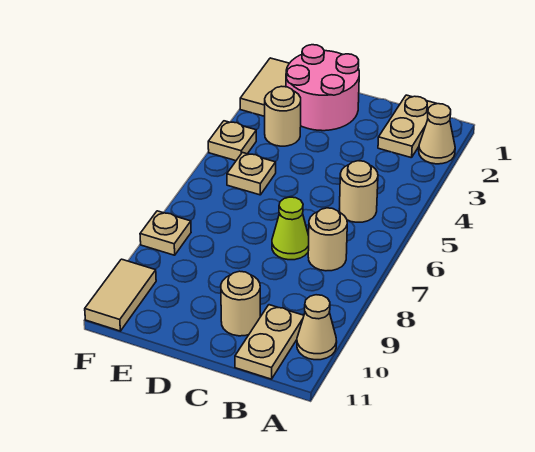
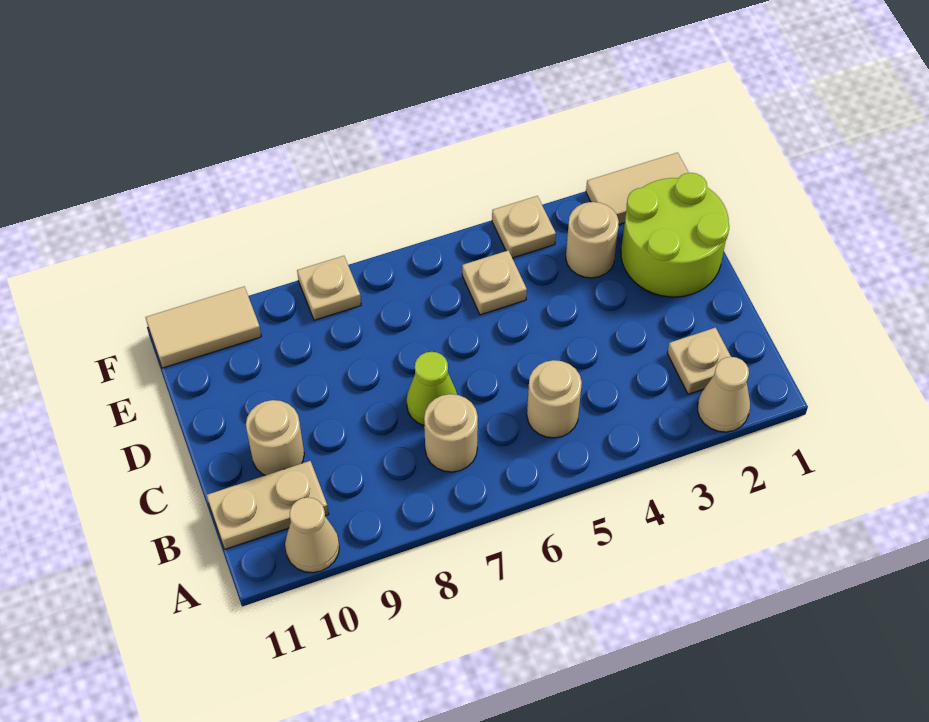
tan 1x2 plate [378,95,437,158] -> tan 1x1 plate [667,328,731,394]
pink 2x2 round brick [286,45,359,131] -> lime 2x2 round brick [621,173,729,297]

